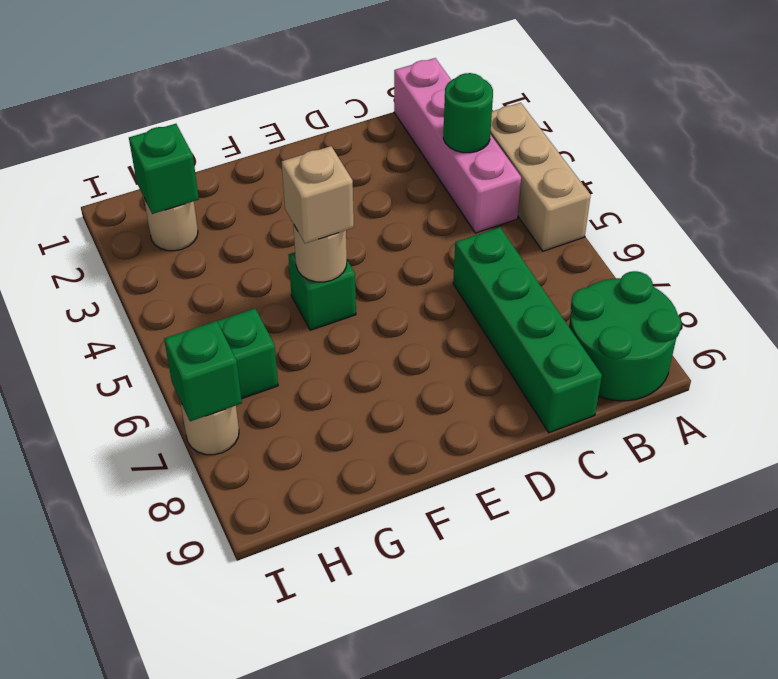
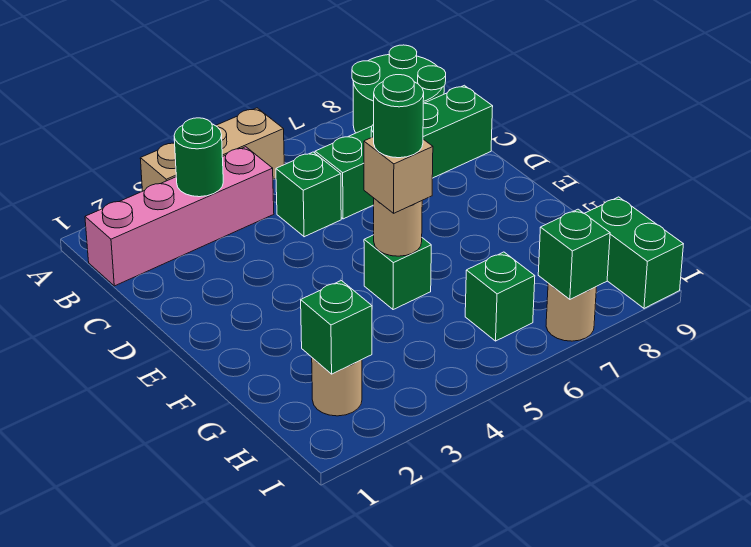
none -> green 1x1 brick [276,152,341,237]
none -> green 1x1 round brick [374,75,424,158]
none -> green 1x2 brick [584,197,683,308]

